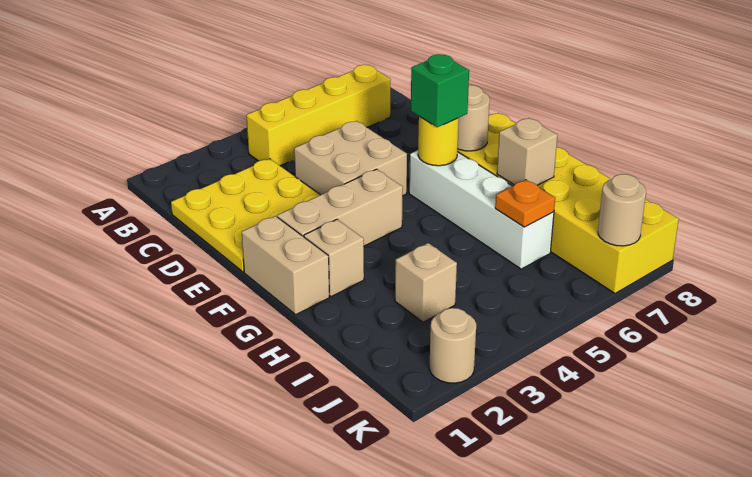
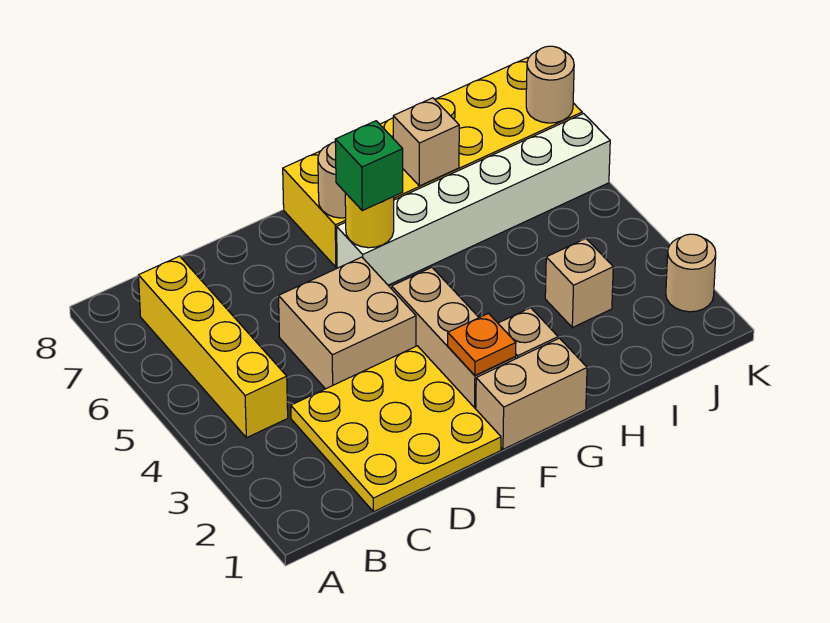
white 1x4 brick [409,150,554,269] -> white 1x6 brick [337,114,610,285]
orange 1x1 plate [495,180,555,227] -> orange 1x1 plate moved to [448,313,516,375]

